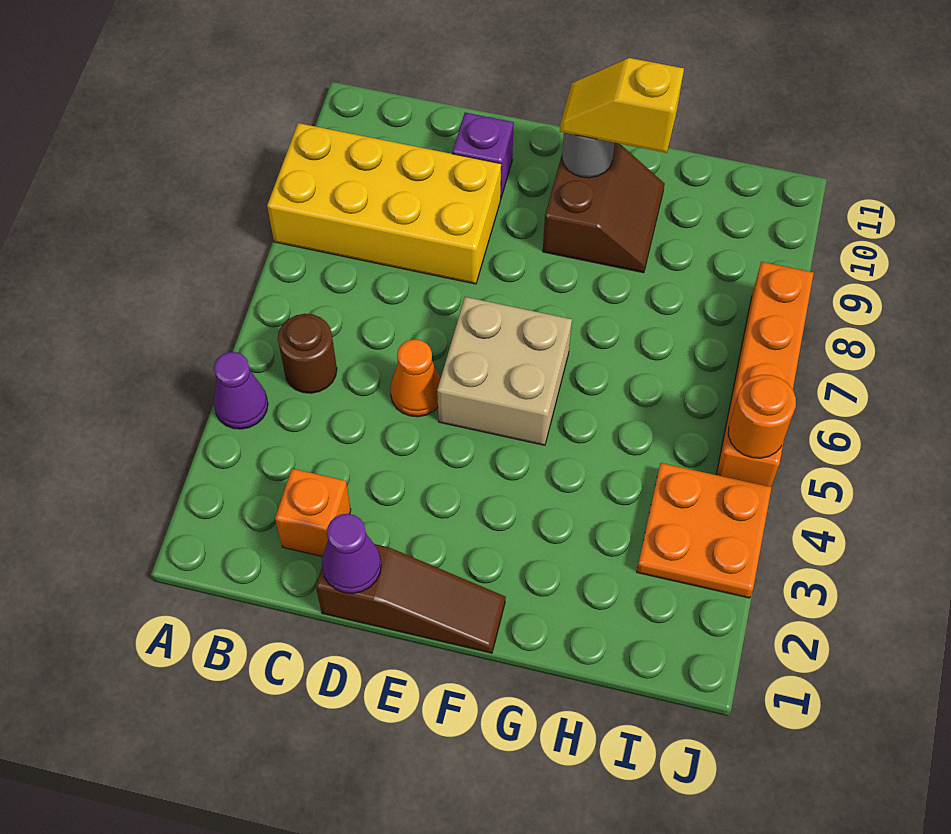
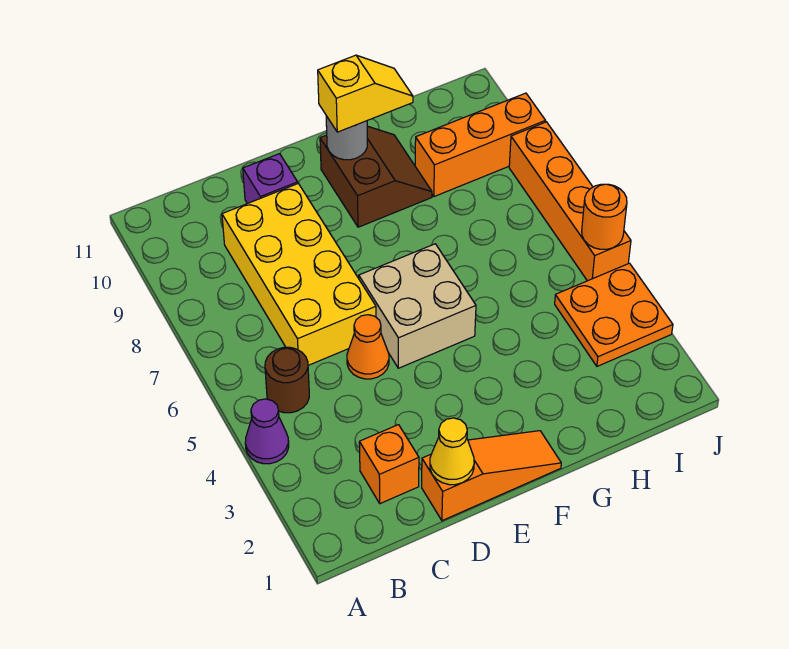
yellow 2x4 brick [267,123,501,284] -> yellow 2x4 brick turned to [222,183,376,365]
brown 1x3 slope [316,544,506,653] -> orange 1x3 slope [422,431,561,521]
purple 1x1 cone [322,514,381,594] -> yellow 1x1 cone [430,418,474,485]
yellow 1x2 slope [560,58,684,153] -> yellow 1x2 slope turned to [318,55,413,132]
none -> orange 1x3 brick [415,93,546,197]

